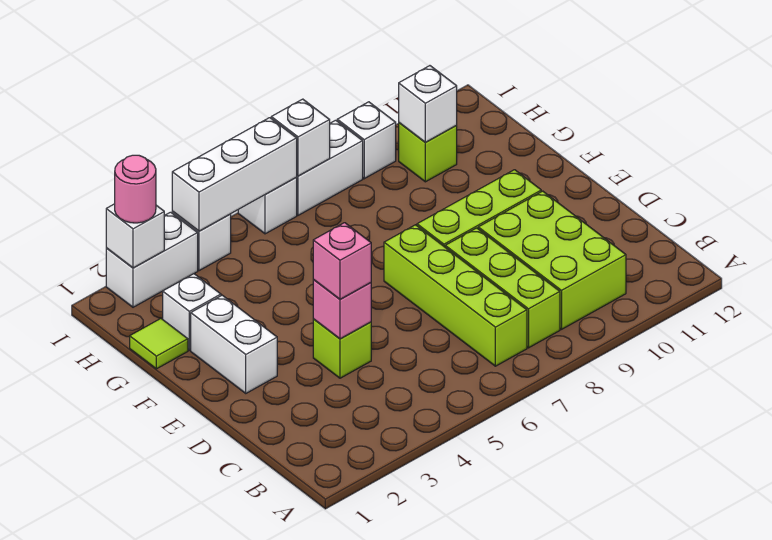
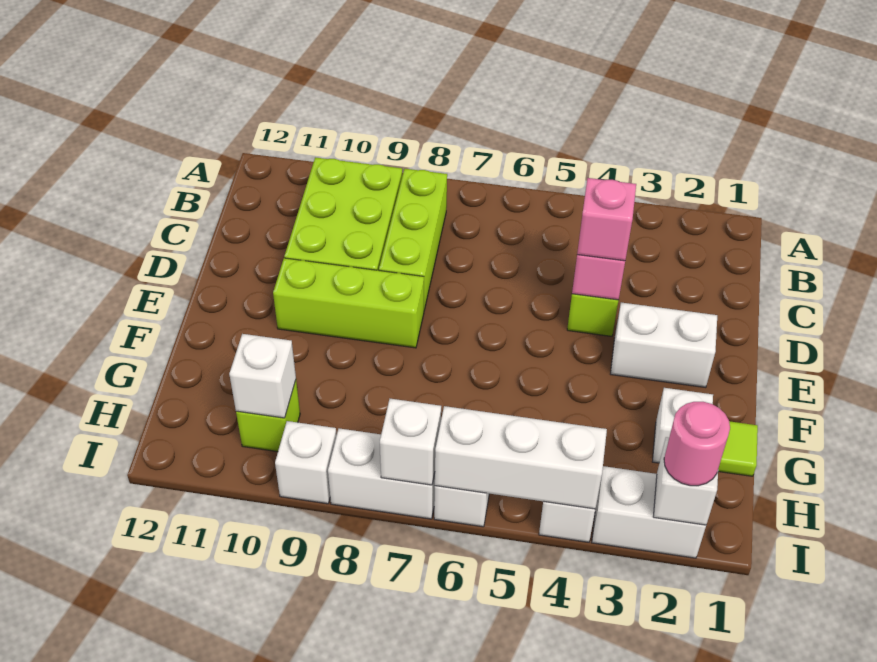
lime 1x4 brick [384,225,527,366] -> none
white 1x2 brick [191,295,277,393] -> white 1x2 brick turned to [611,302,717,388]

